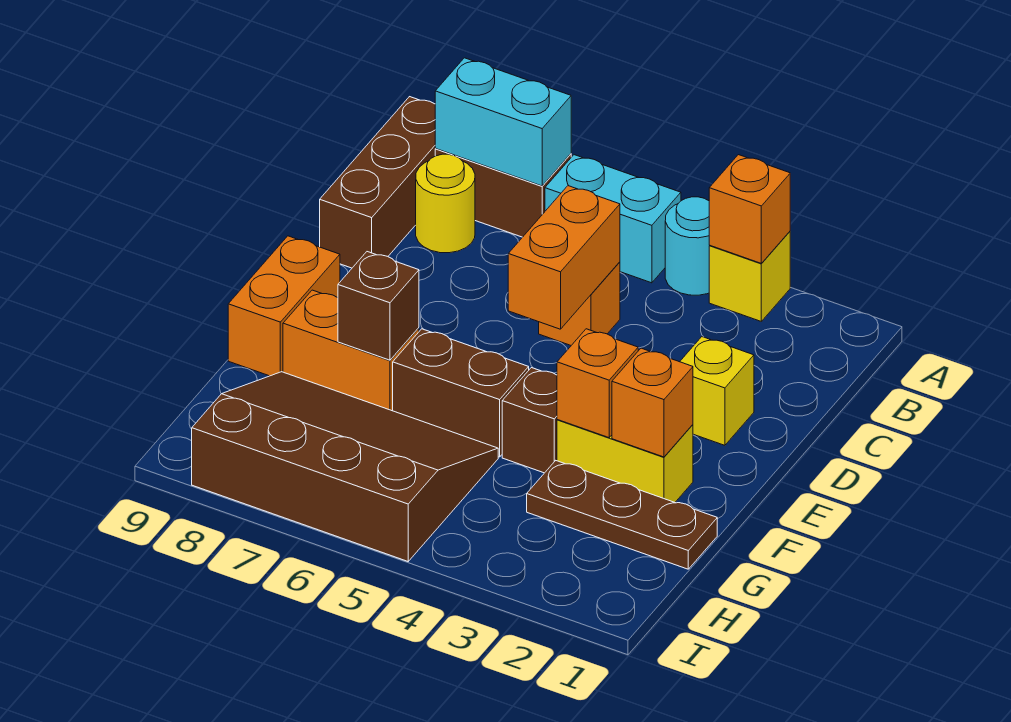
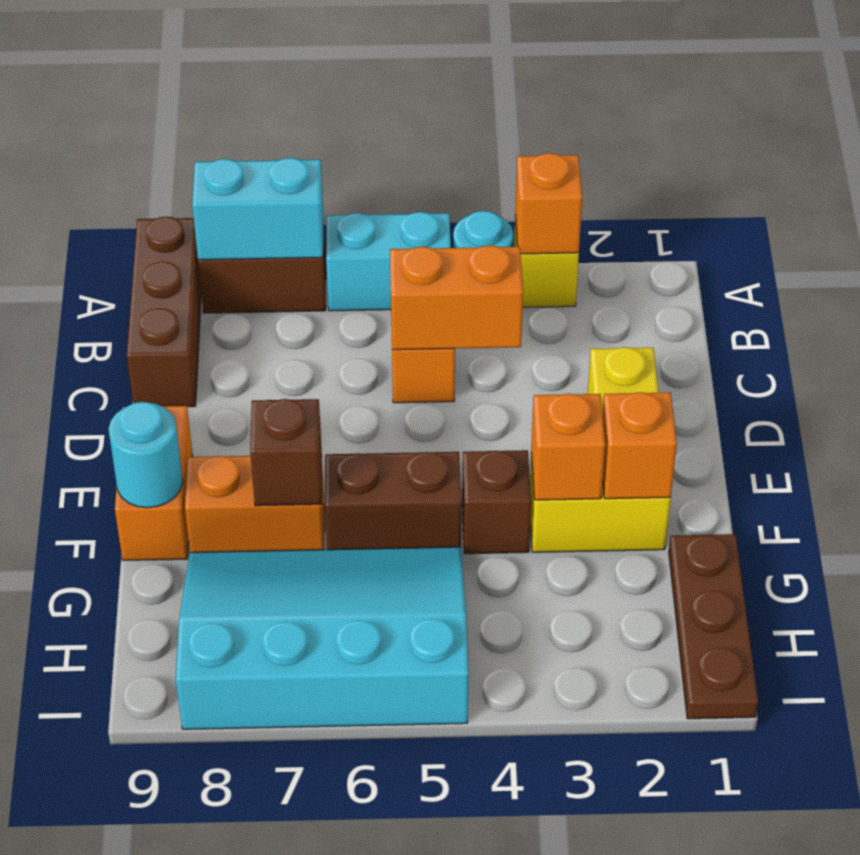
yellow 1x1 round brick [416,154,475,253] -> none
orange 1x2 brick [508,186,620,329] -> orange 1x2 brick turned to [390,245,523,350]
none -> cyan 1x1 round brick [109,402,183,508]
brown 1x3 plate [527,461,717,569] -> brown 1x3 plate turned to [669,534,758,719]
brown 3x4 slope [192,372,498,561] -> cyan 3x4 slope [176,547,469,729]

